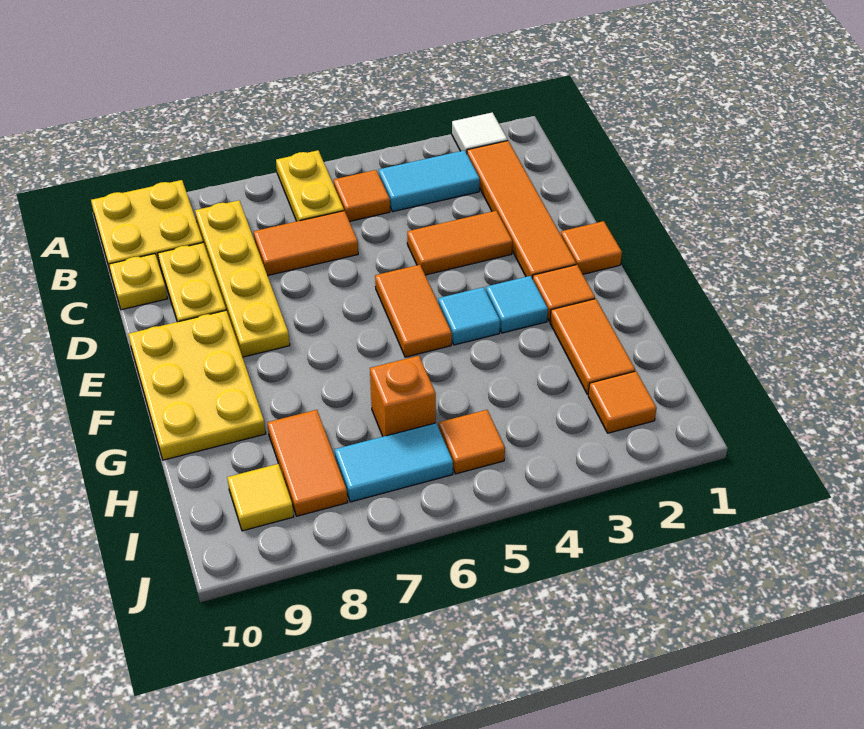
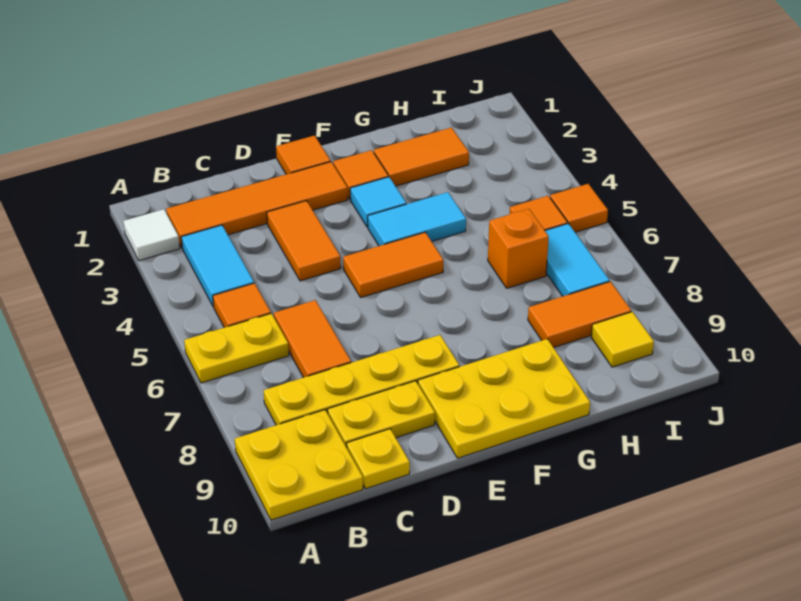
cyan 1x1 tile [438,287,500,345] -> cyan 1x2 tile [368,192,466,246]
orange 1x1 tile [588,371,657,433] -> orange 1x1 tile moved to [550,184,608,232]

